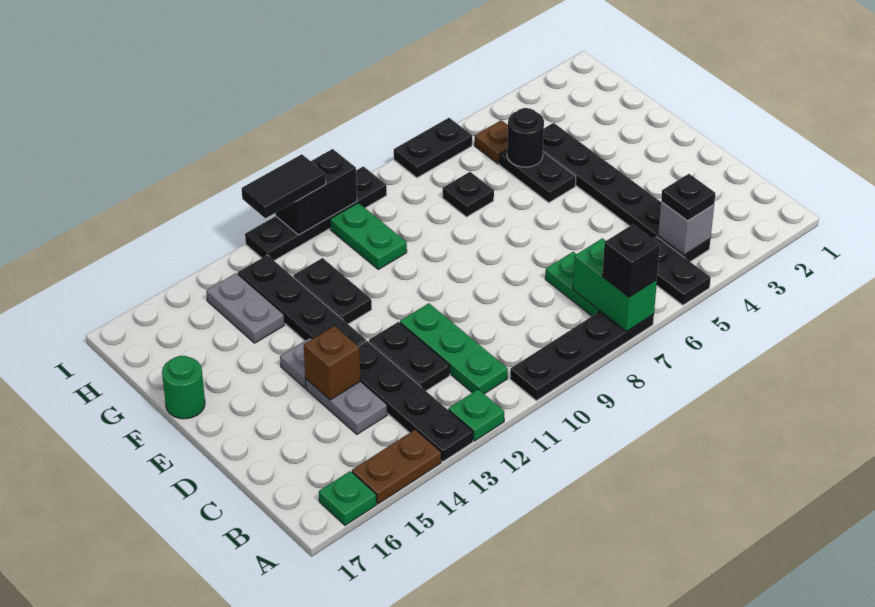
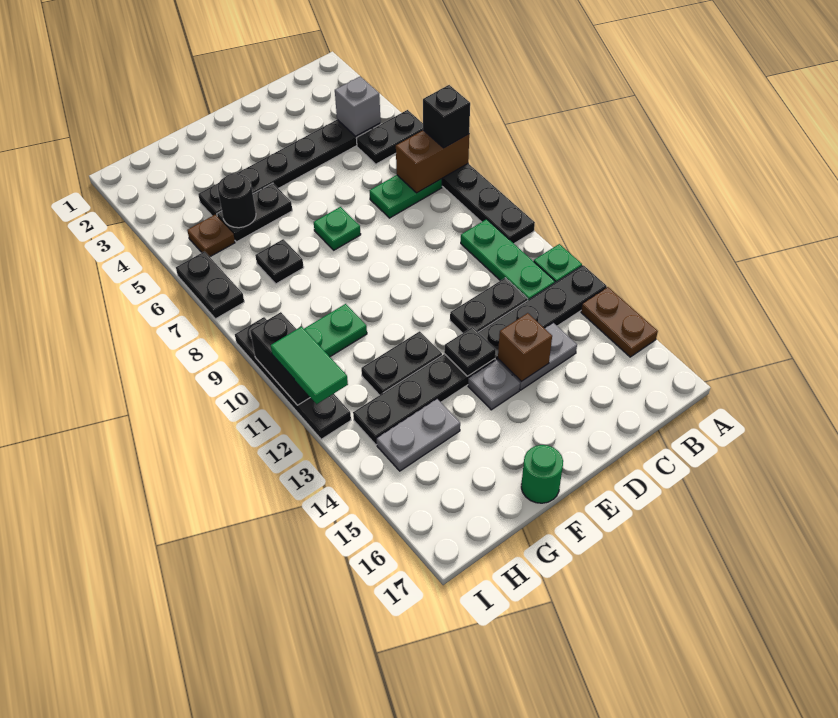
green 1x2 brick [573,238,657,331] -> brown 1x2 brick [396,130,469,193]
green 1x1 plate [319,471,377,525] -> green 1x1 plate moved to [314,207,361,250]
black 1x1 plate [661,174,716,221] -> black 1x1 plate moved to [444,327,496,376]
green 1x3 plate [400,303,508,394] -> green 1x3 plate turned to [461,219,555,300]
black 1x2 tile [242,154,326,218] -> green 1x2 tile [271,327,348,404]

